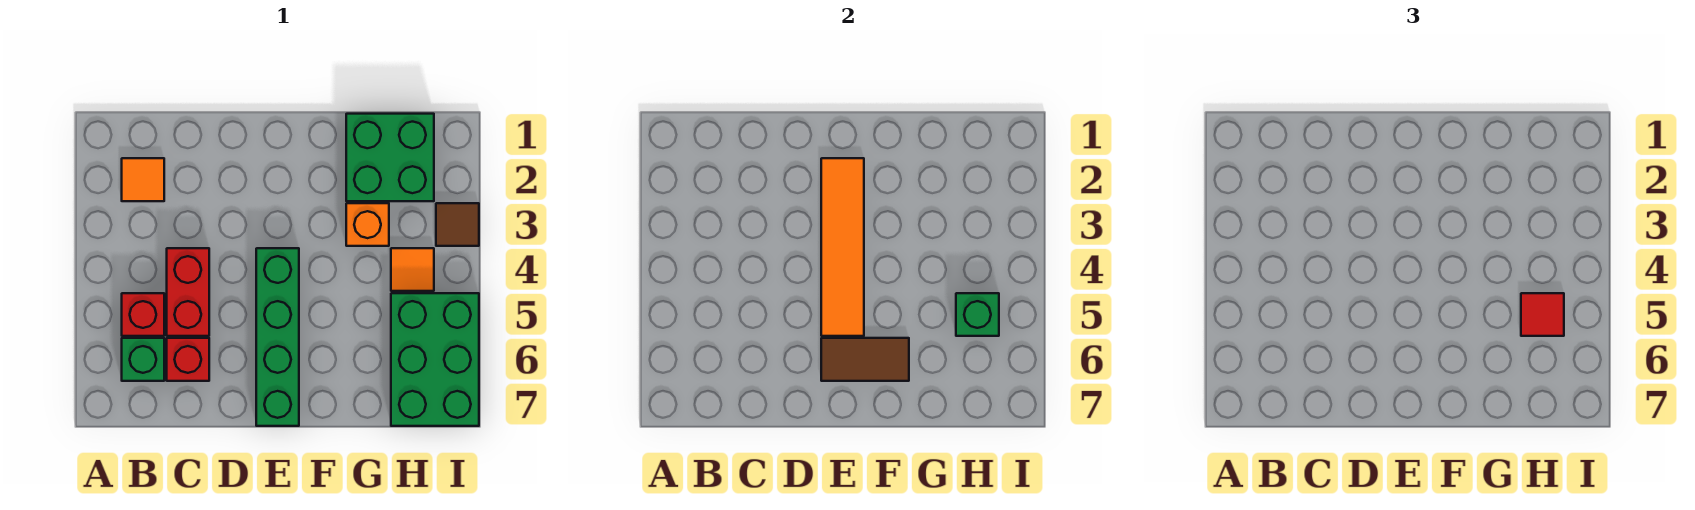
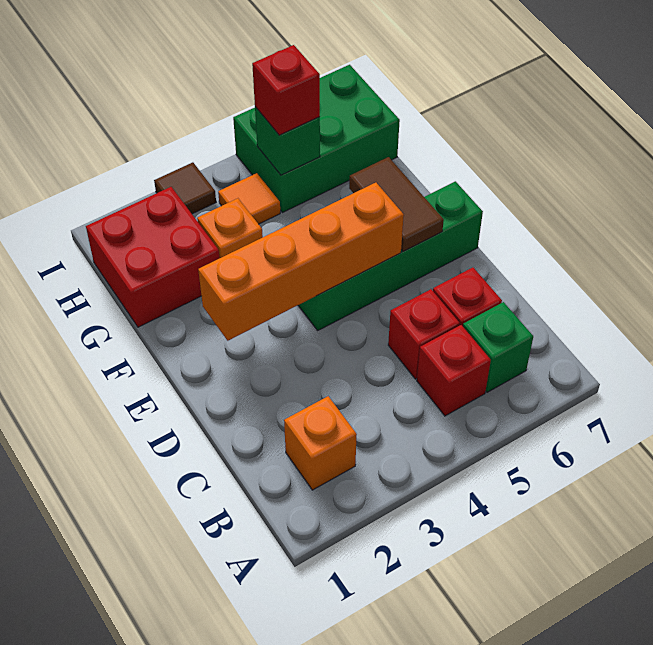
orange 1x1 tile [122,158,164,201] -> orange 1x1 brick [284,396,357,490]
red 1x2 brick [167,248,209,336] -> red 1x1 brick [388,289,460,379]
orange 1x4 tile [821,158,864,336] -> orange 1x4 brick [198,183,404,341]
green 2x2 brick [346,114,434,201] -> red 2x2 brick [86,187,220,327]
red 1x1 tile [1521,293,1564,336] -> red 1x1 brick [252,45,320,135]

